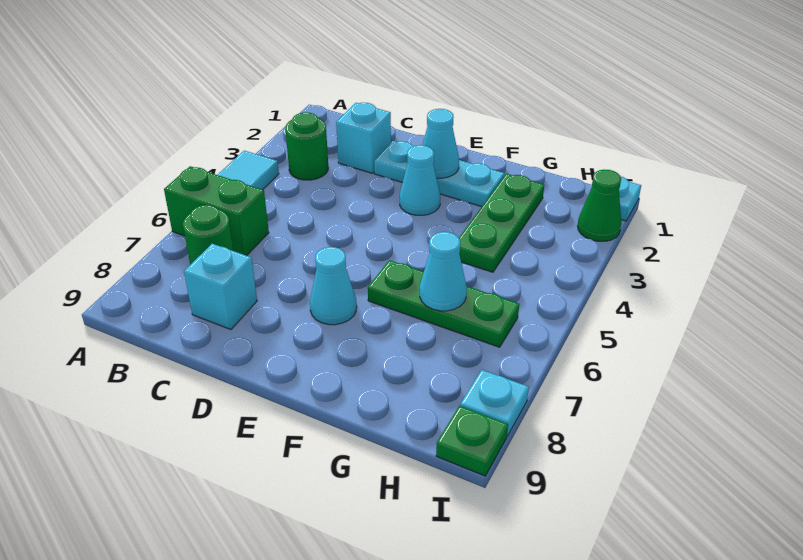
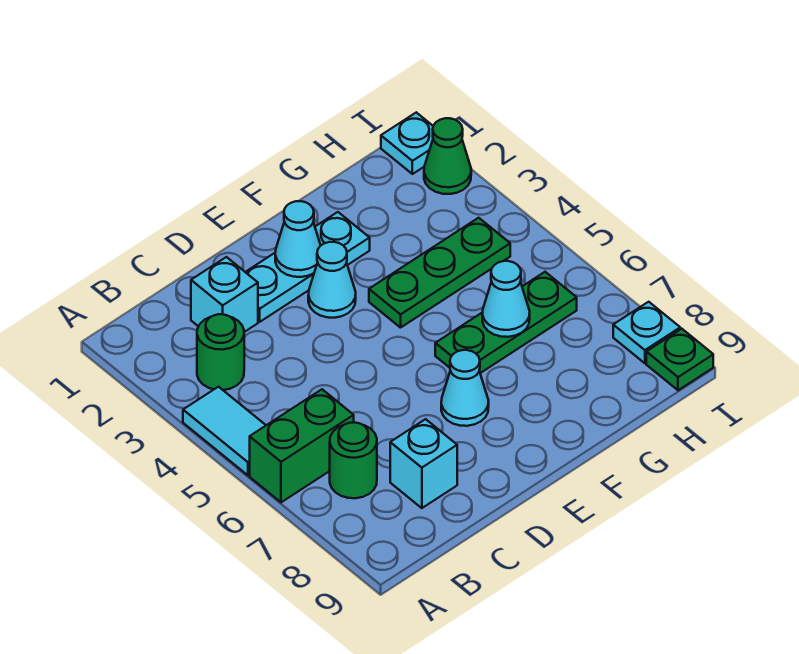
green 1x3 plate [459,174,544,272] -> green 1x3 plate turned to [369,218,510,328]

